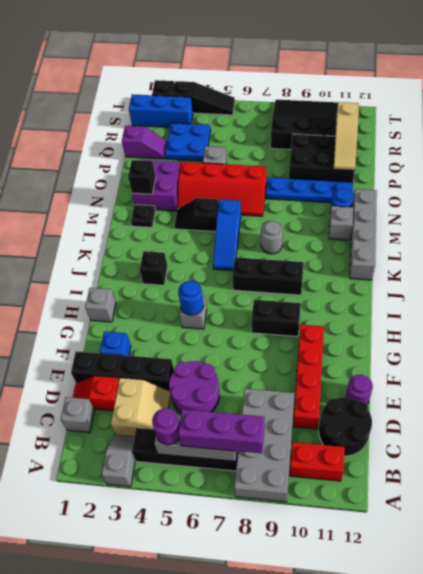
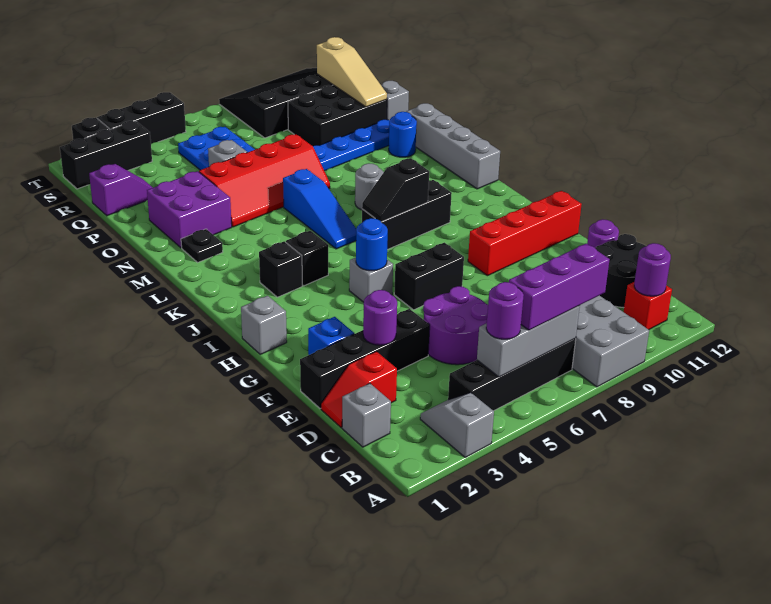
red 1x2 brick [290,442,345,481] -> red 1x1 brick [624,282,672,330]
none -> purple 1x1 round brick [634,243,671,296]
tan 2x2 slope [111,378,171,436] -> none
red 1x4 brick [293,325,324,429] -> red 1x4 brick turned to [468,191,582,276]
none -> purple 1x1 round brick [363,290,397,345]
black 1x2 brick [252,300,301,336] -> black 1x2 brick moved to [394,243,464,310]
black 1x2 slope [175,198,219,232] -> black 1x2 slope moved to [362,158,429,222]
grey 1x1 brick [329,206,353,240] -> grey 1x1 brick moved to [381,81,409,120]
black 1x1 brick [128,160,156,194] -> black 1x1 brick moved to [286,231,328,286]
blue 2x2 plate [165,123,211,161] -> blue 2x2 plate moved to [178,127,255,170]
blue 1x3 brick [129,94,193,127] -> black 1x3 brick [60,121,152,189]
black 1x3 slope [172,81,235,115] -> black 1x3 brick [97,92,186,144]

